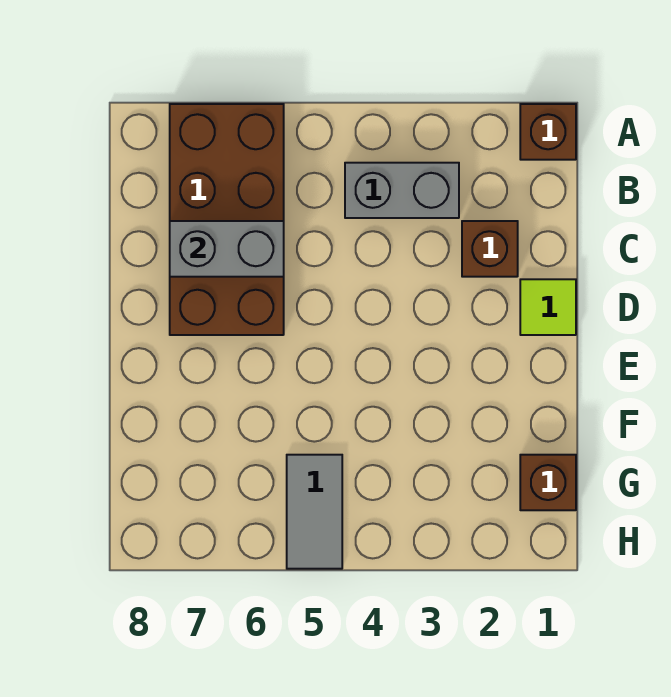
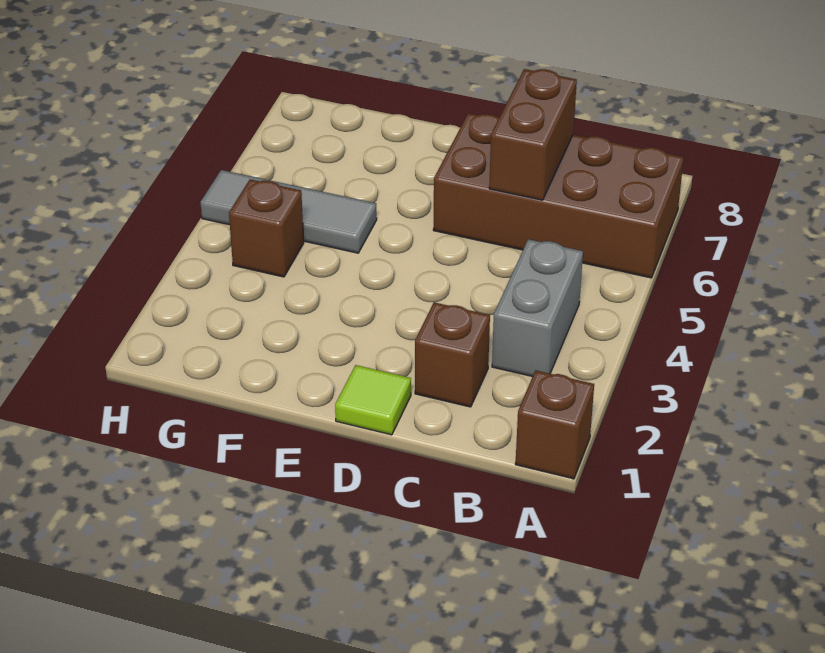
grey 1x2 brick [170,221,284,277] -> brown 1x2 brick [489,69,577,200]
brown 1x1 brick [520,455,576,510] -> brown 1x1 brick moved to [229,179,304,277]
grey 1x2 tile [287,455,342,569] -> grey 1x3 tile [200,170,377,253]

